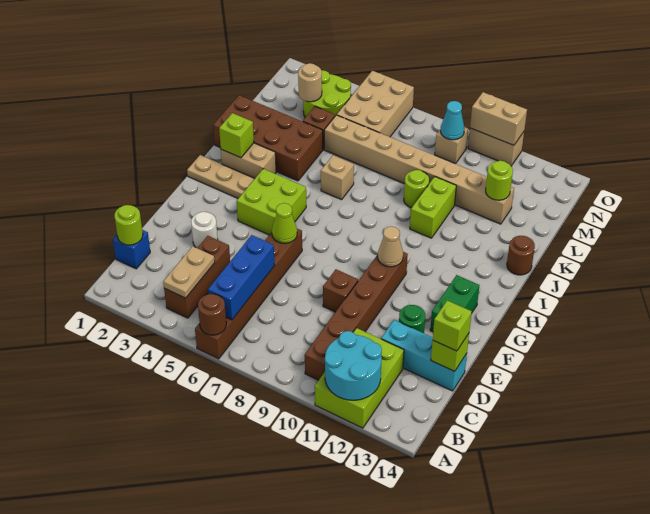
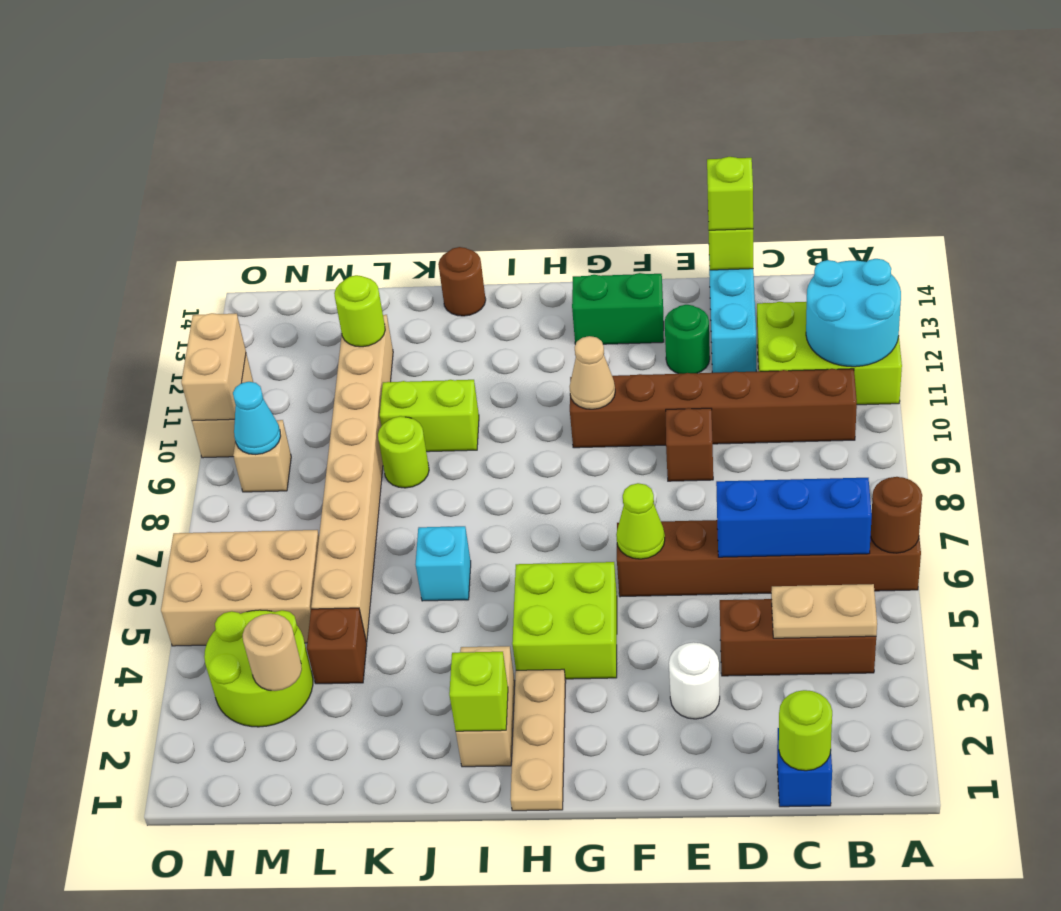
brown 2x4 brick [213,95,323,181] -> none
tan 1x1 brick [321,155,354,200] -> cyan 1x1 brick [415,526,471,601]

